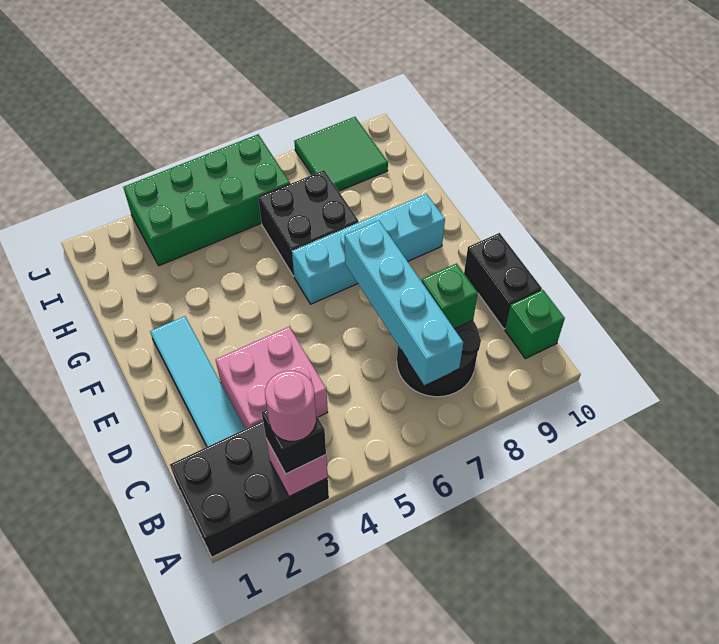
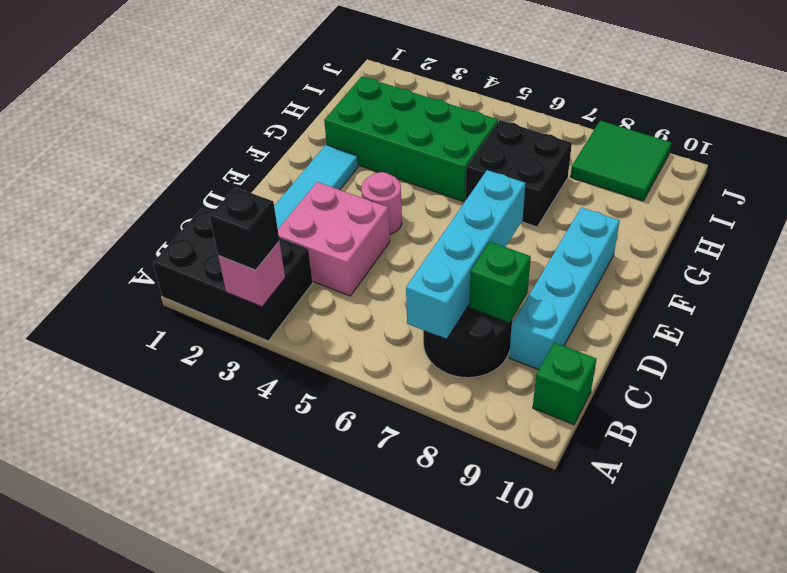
pink 1x1 round brick [265,371,316,441] -> pink 1x1 round brick moved to [361,172,402,234]
black 1x2 brick [464,233,542,329] -> none
cyan 1x4 brick [292,194,445,304] -> cyan 1x4 brick turned to [509,207,620,370]
green 2x4 brick [123,134,290,266] -> green 2x4 brick moved to [324,76,498,202]

